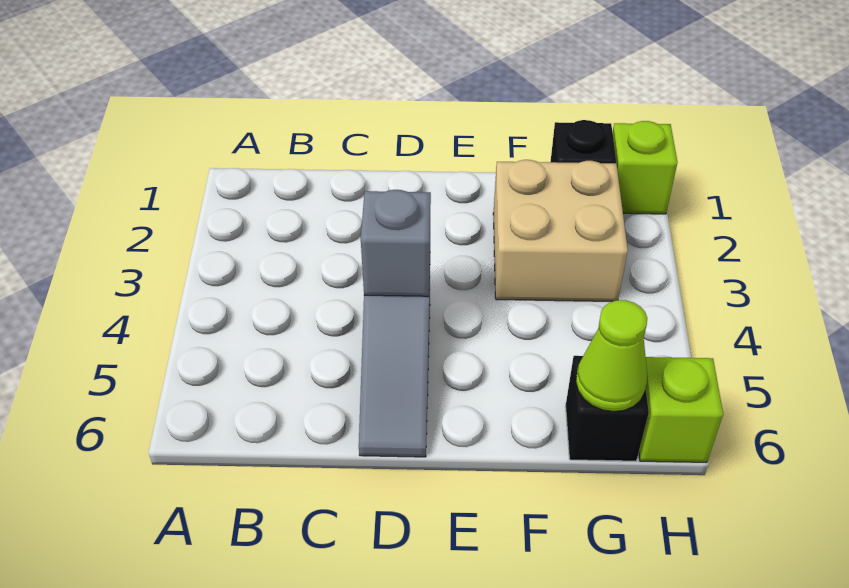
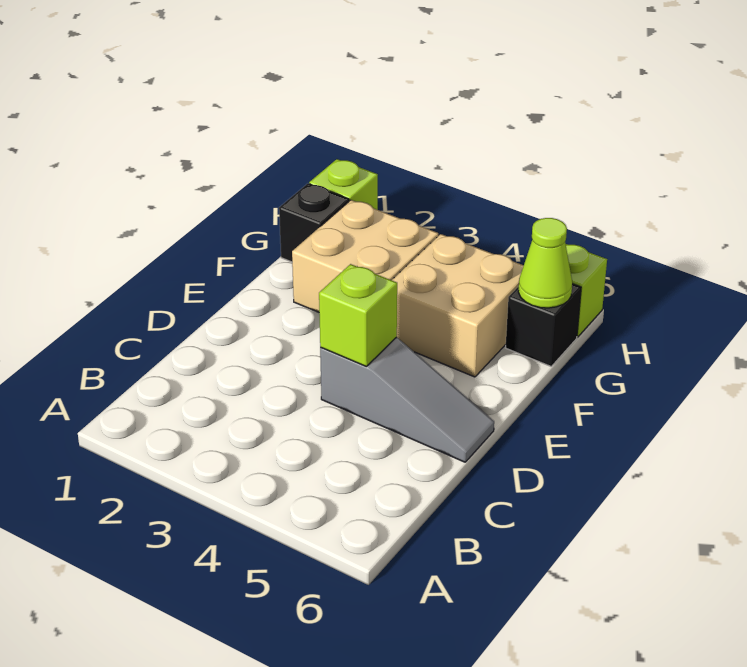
grey 1x1 brick [361,190,431,296] -> lime 1x1 brick [319,264,397,367]
none -> tan 2x2 brick [392,234,524,377]

